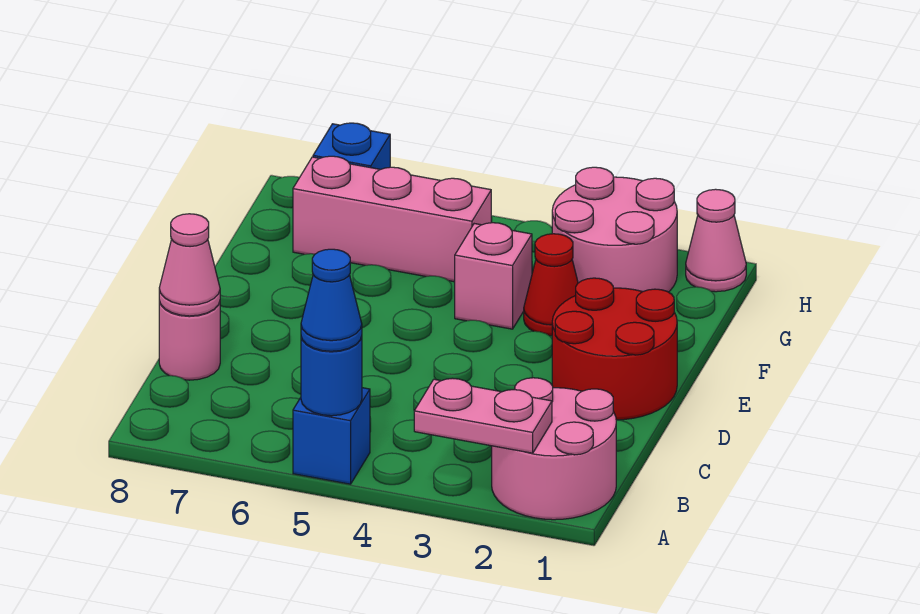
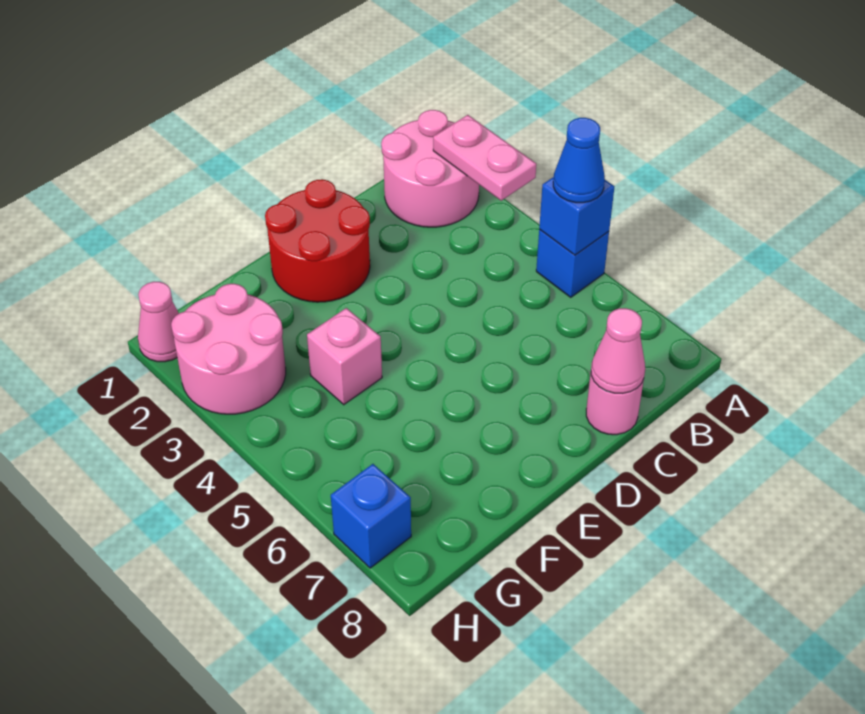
blue 1x1 round brick [301,336,362,416] -> blue 1x1 brick [539,177,614,255]
red 1x1 cone [524,234,578,336] -> none
pink 1x3 brick [293,156,491,282] -> none

